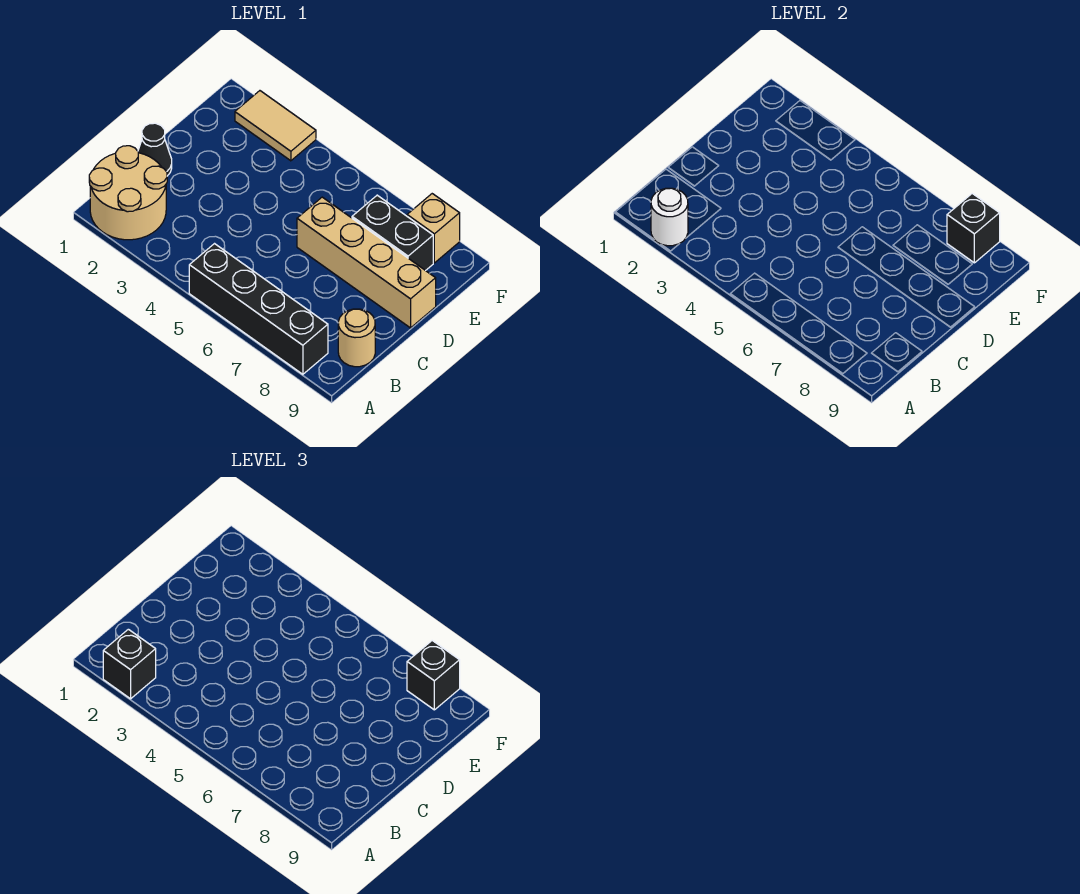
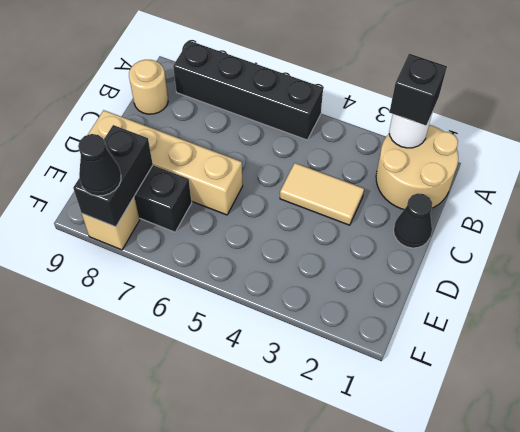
tan 1x2 tile [235,91,316,161] -> tan 1x2 tile moved to [280,163,364,225]
black 1x1 brick [947,194,1000,263] -> black 1x2 brick [73,125,153,227]
black 1x1 brick [407,641,460,710] -> black 1x1 cone [78,134,121,196]

